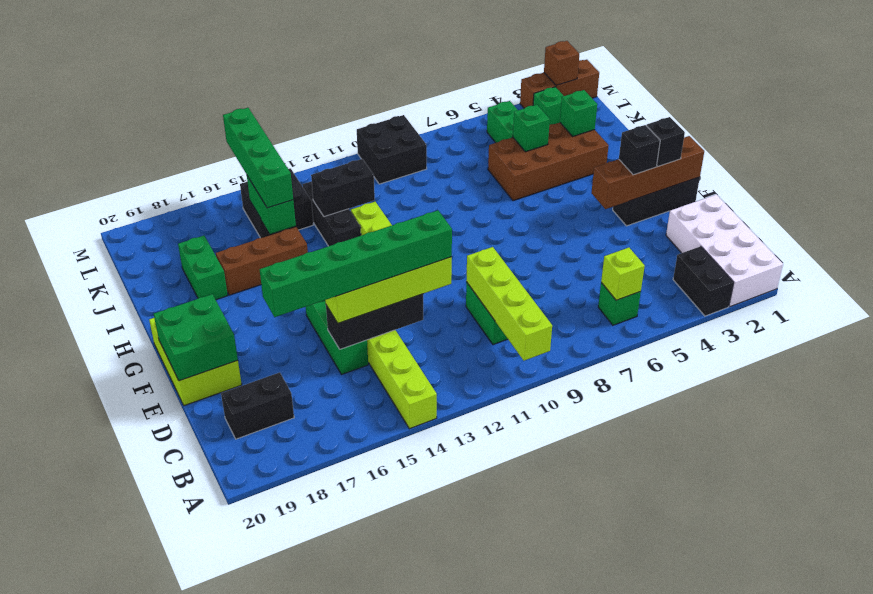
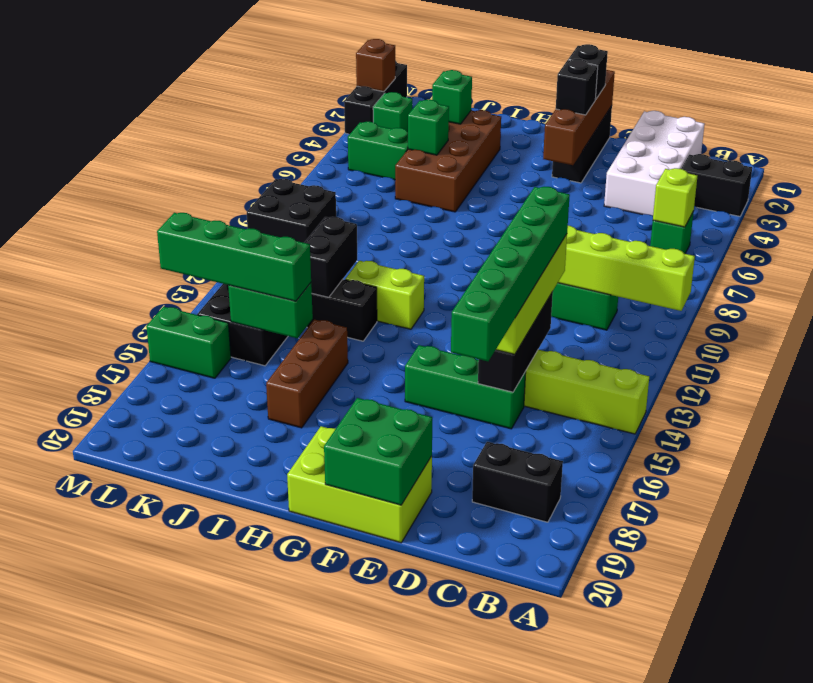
white 2x4 brick [666,194,783,307] -> white 2x4 brick turned to [604,111,704,216]
black 1x2 brick [221,372,294,439] -> black 1x2 brick turned to [472,442,563,522]
green 1x2 brick [178,236,228,300] -> green 1x2 brick moved to [146,307,231,378]
brown 1x3 brick [520,60,599,108] -> black 1x3 brick [344,60,407,134]

